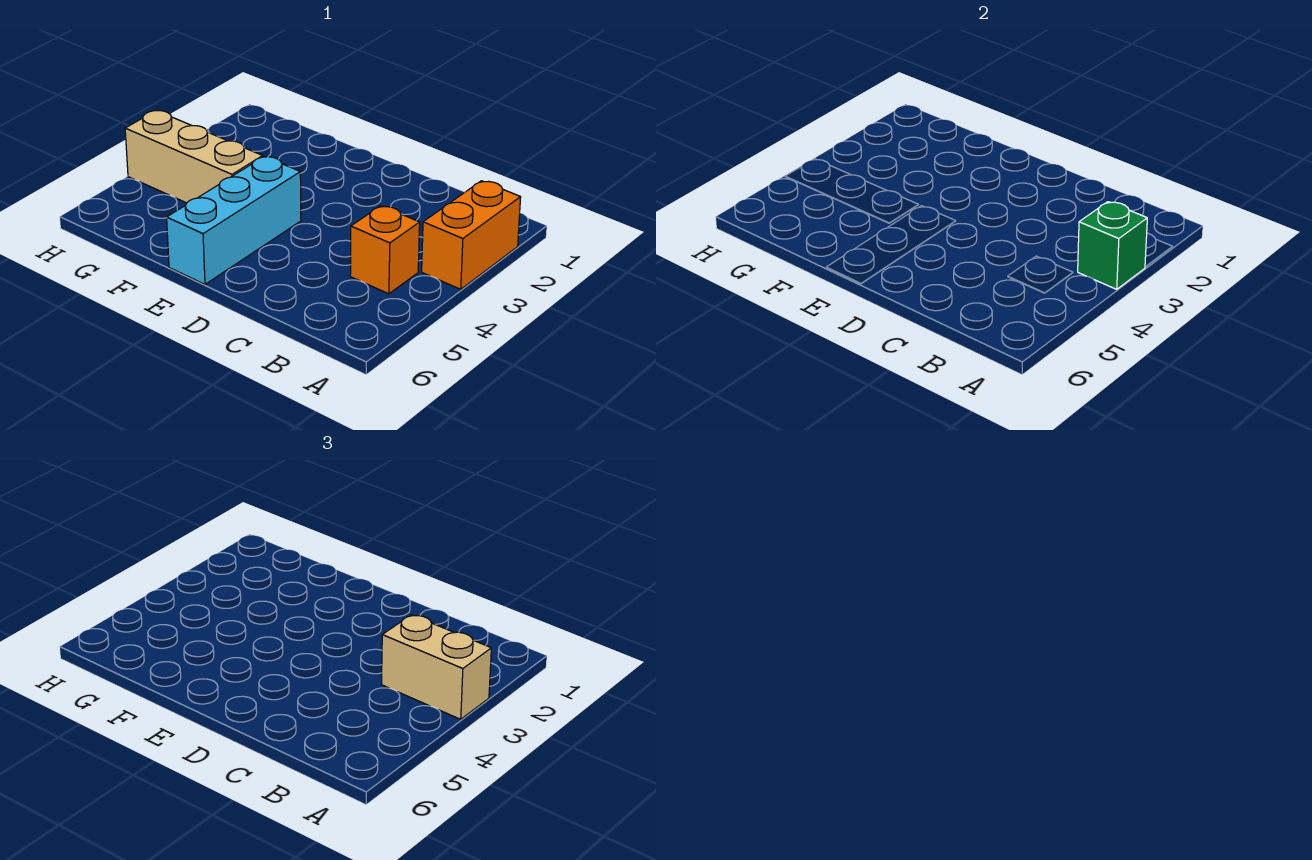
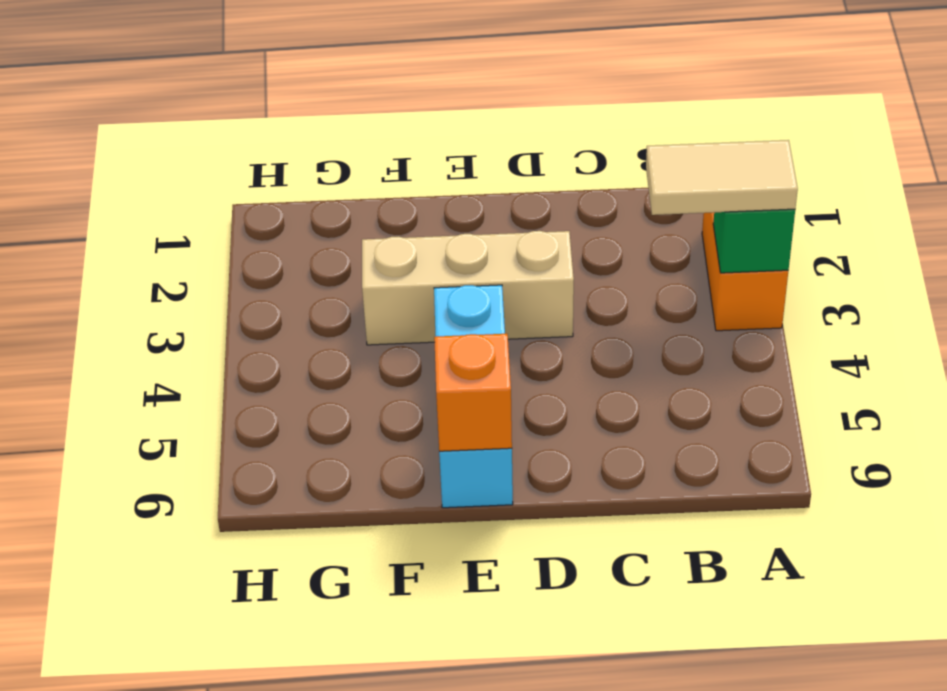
tan 1x2 brick [382,615,491,719] -> tan 1x2 tile [646,140,798,215]
orange 1x1 brick [350,206,420,294] -> orange 1x1 brick moved to [434,334,512,451]
tan 1x3 brick [125,111,263,203] -> tan 1x3 brick moved to [362,231,574,345]

